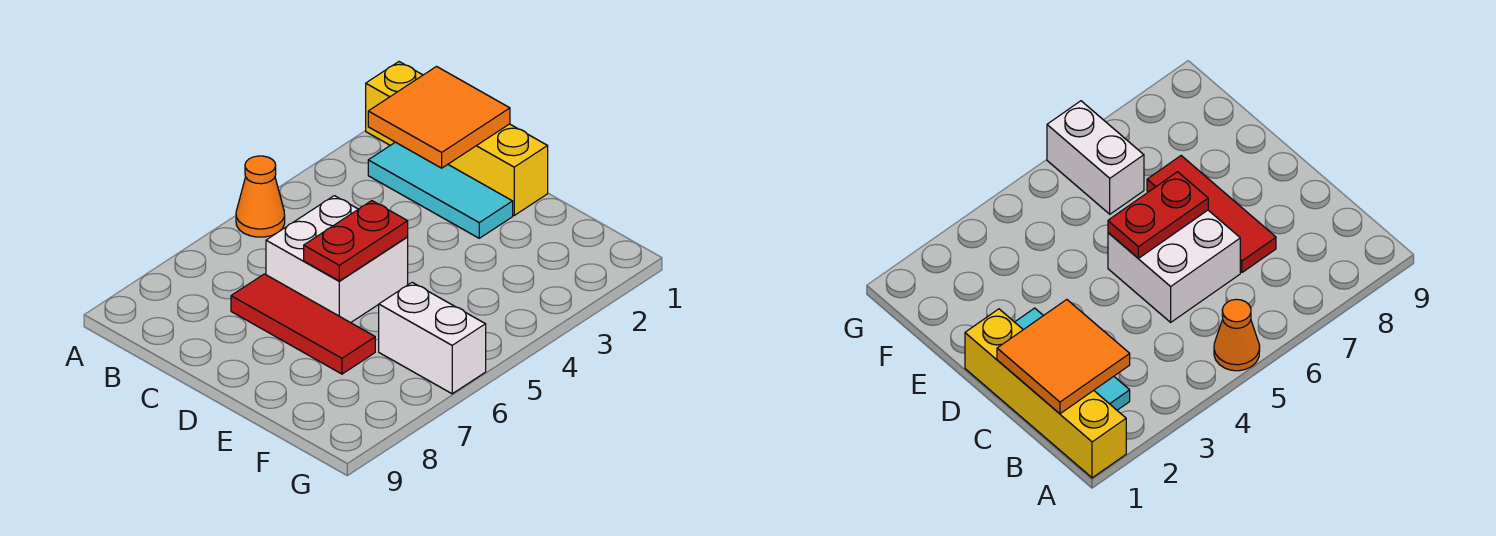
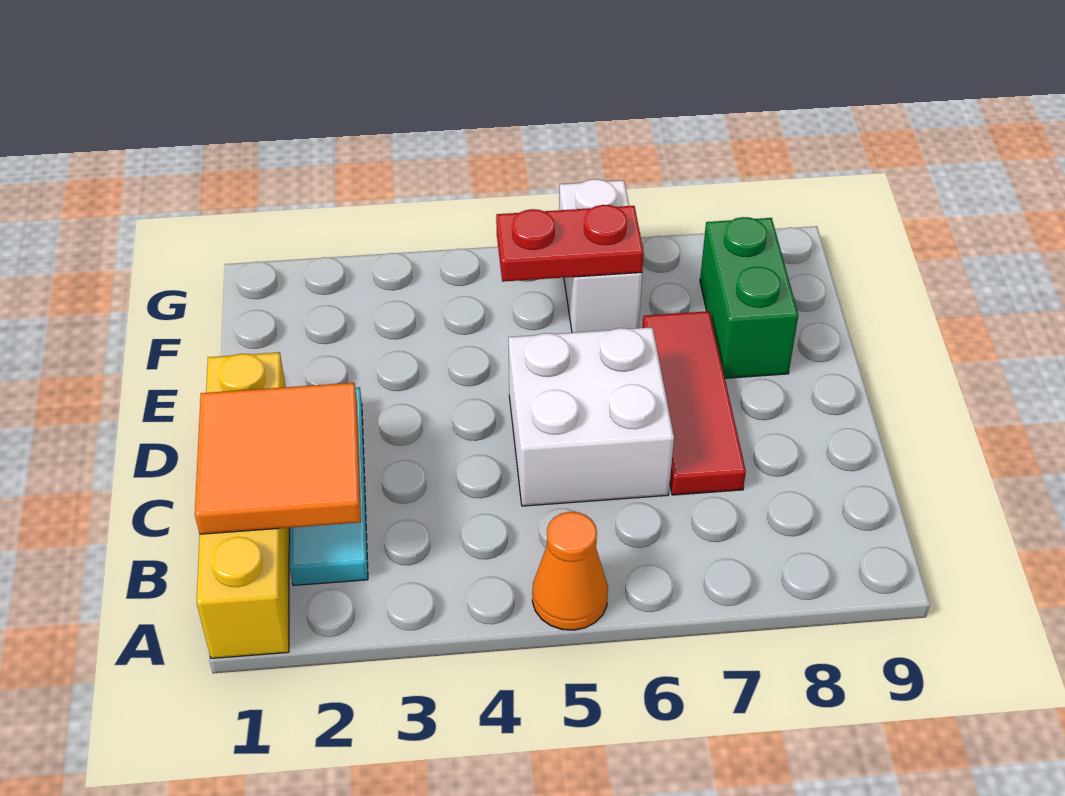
red 1x2 plate [304,201,408,281] -> red 1x2 plate moved to [496,205,644,282]
none -> green 1x2 brick [700,217,798,378]

